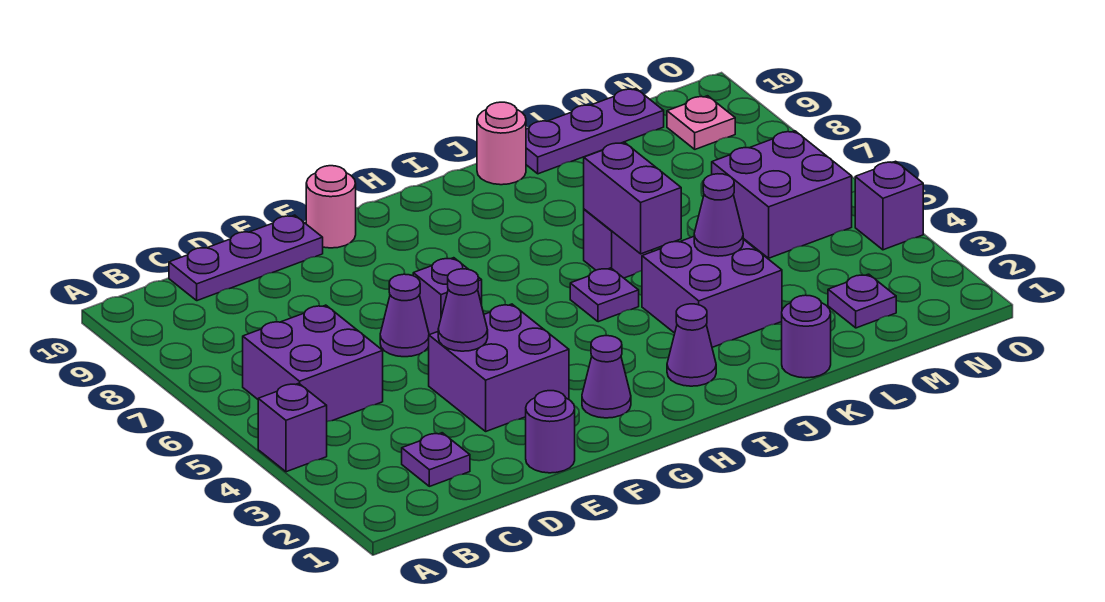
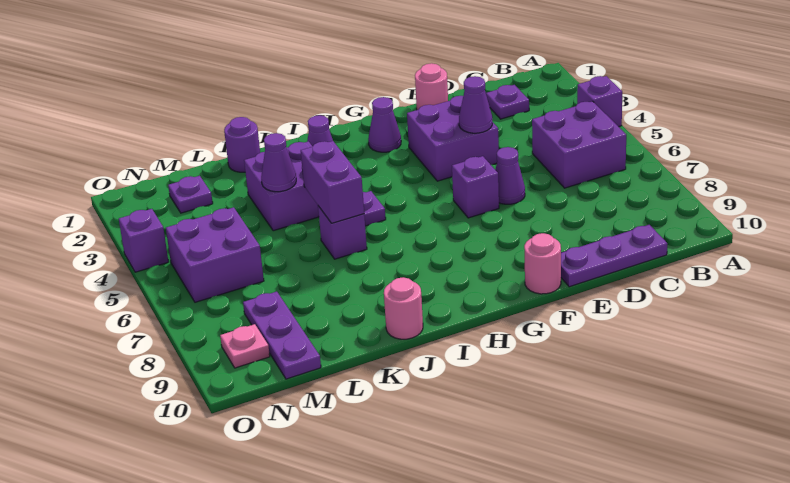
purple 1x1 round brick [526,391,575,473] -> pink 1x1 round brick [415,63,448,110]
purple 1x3 plate [526,88,664,174] -> purple 1x3 plate turned to [243,292,321,379]

